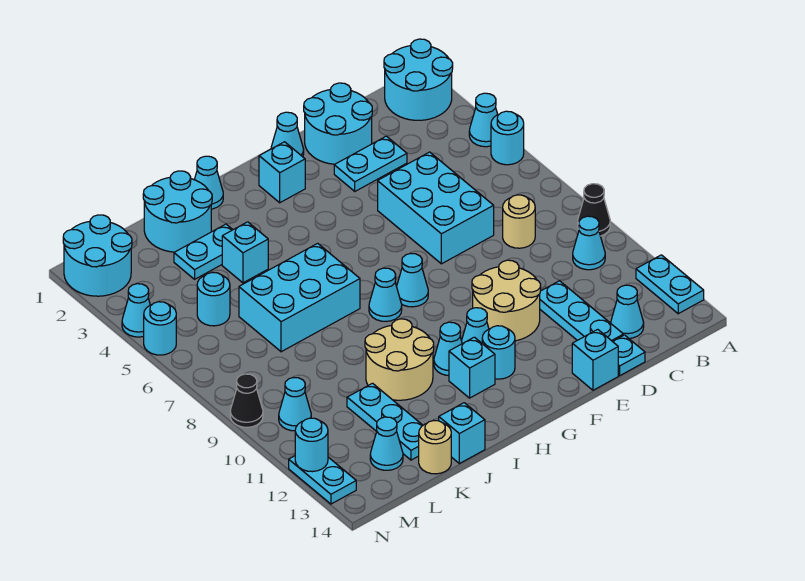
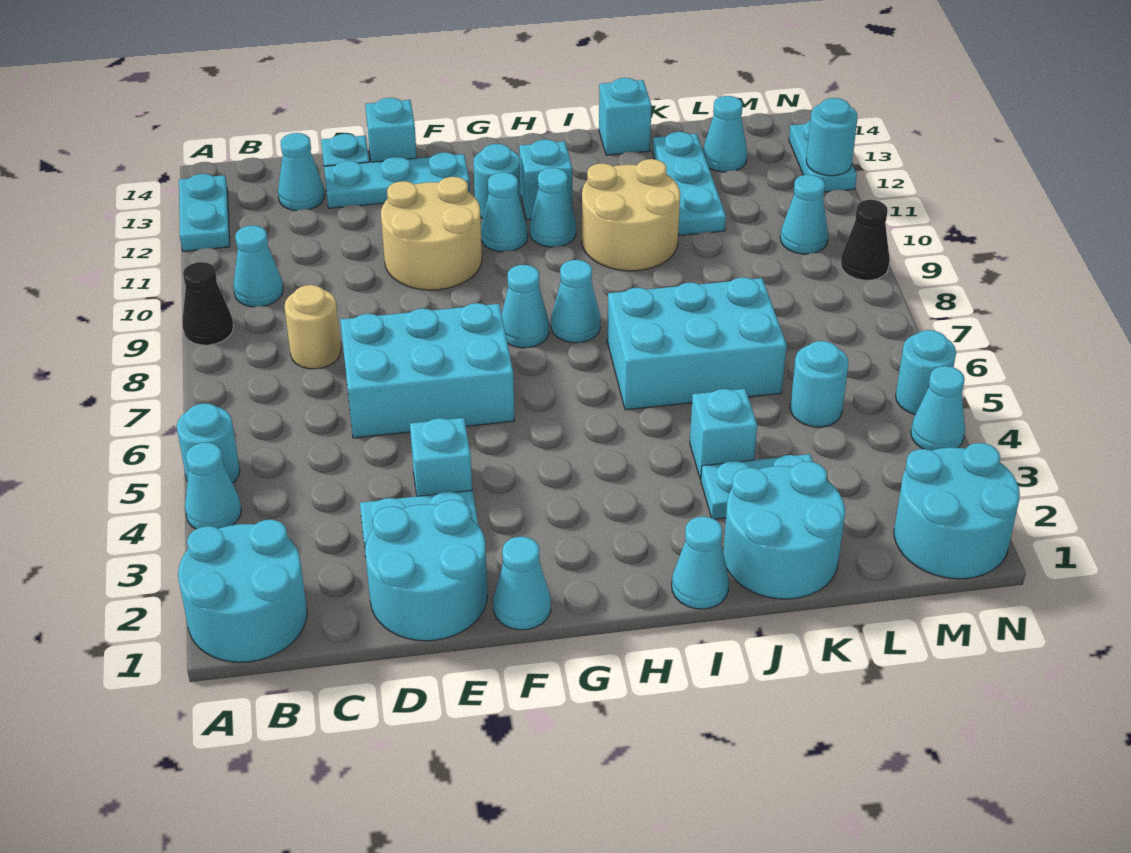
cyan 2x3 brick [378,152,494,264] -> cyan 2x3 brick turned to [340,303,515,438]
cyan 1x3 plate [540,281,623,342] -> cyan 1x3 plate turned to [324,152,470,208]
cyan 1x1 brick [259,142,305,203] -> cyan 1x1 brick moved to [410,418,472,496]
tan 1x1 round brick [419,421,451,474] -> none

